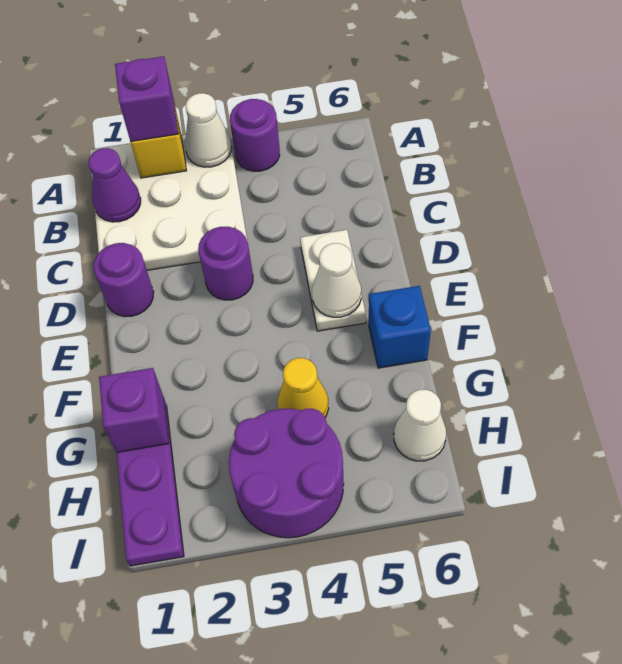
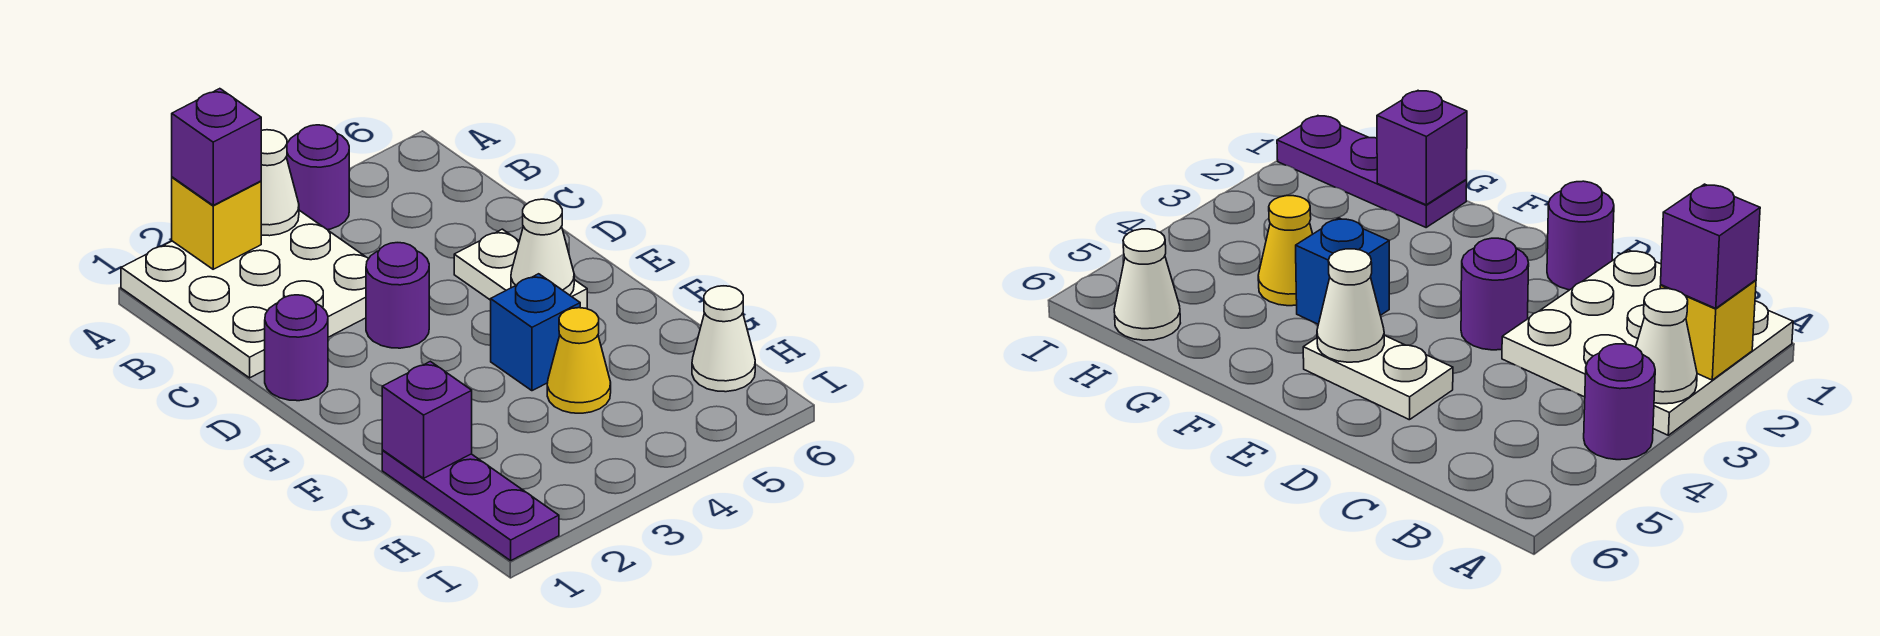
purple 1x1 cone [89,148,141,222] -> none
blue 1x1 brick [369,286,431,368] -> blue 1x1 brick moved to [491,274,580,391]
purple 2x2 round brick [229,409,344,538] -> none

